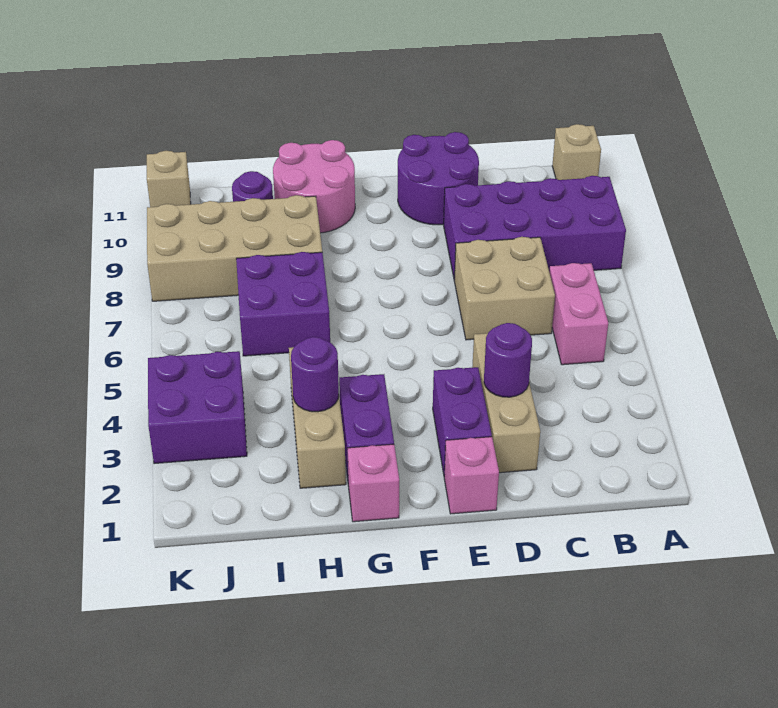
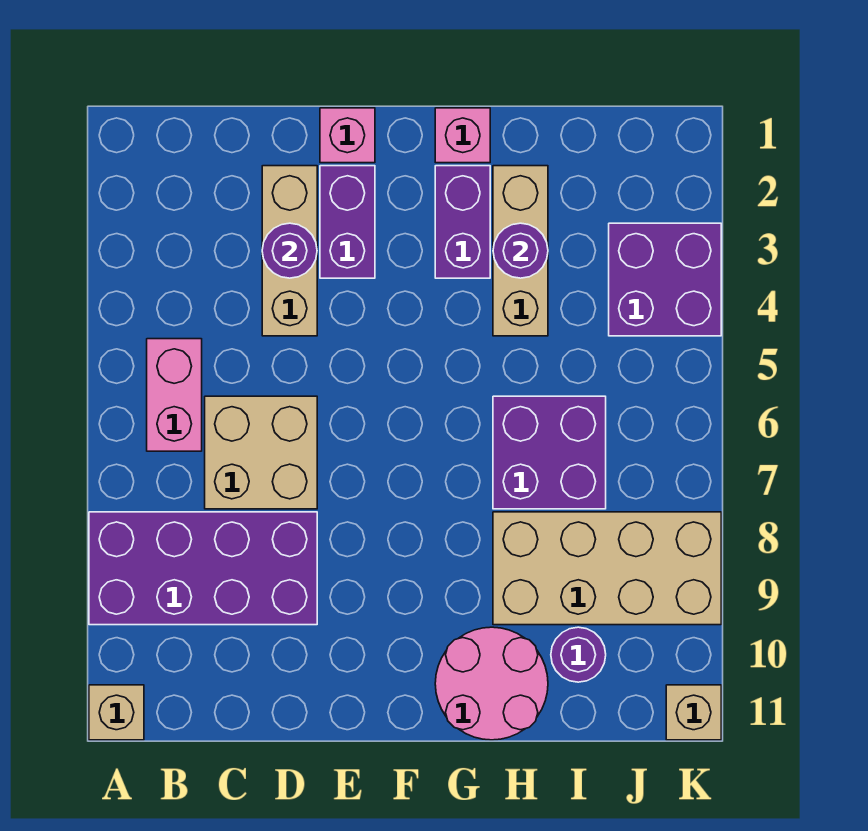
purple 2x2 round brick [398,132,479,225] -> none

